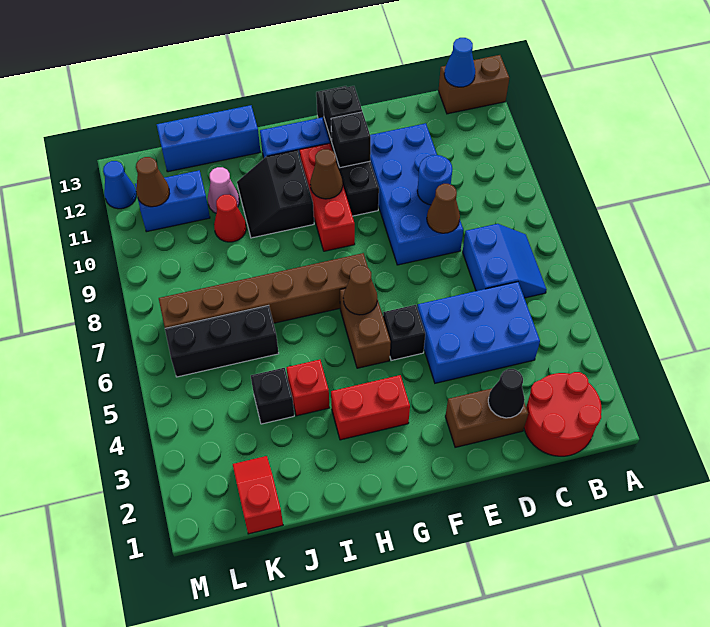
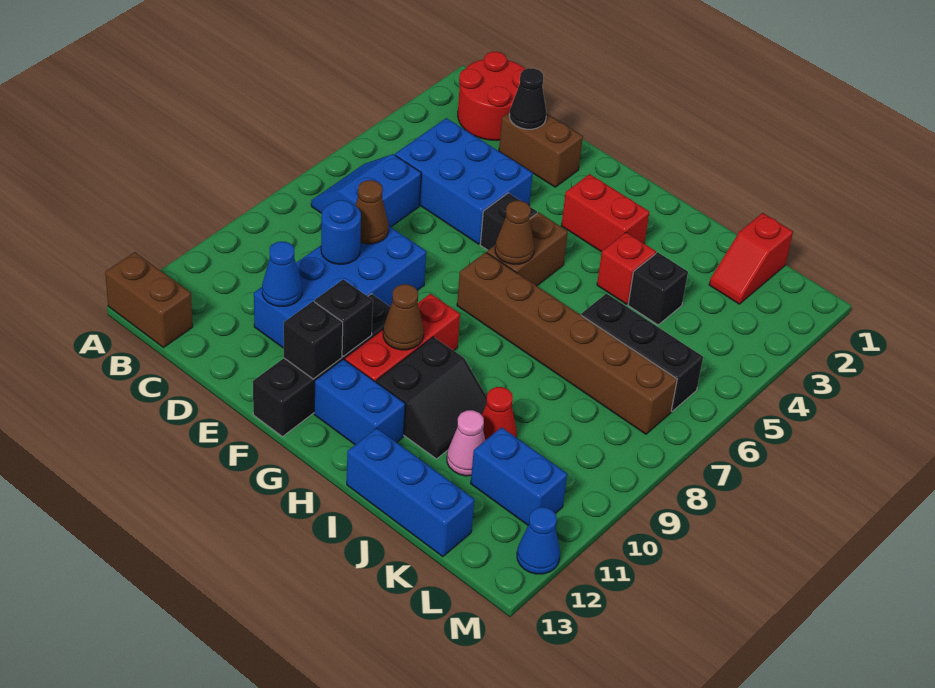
blue 1x1 cone [444,38,475,87] -> blue 1x1 cone moved to [262,242,302,307]
brown 1x1 cone [136,157,170,207] -> none

